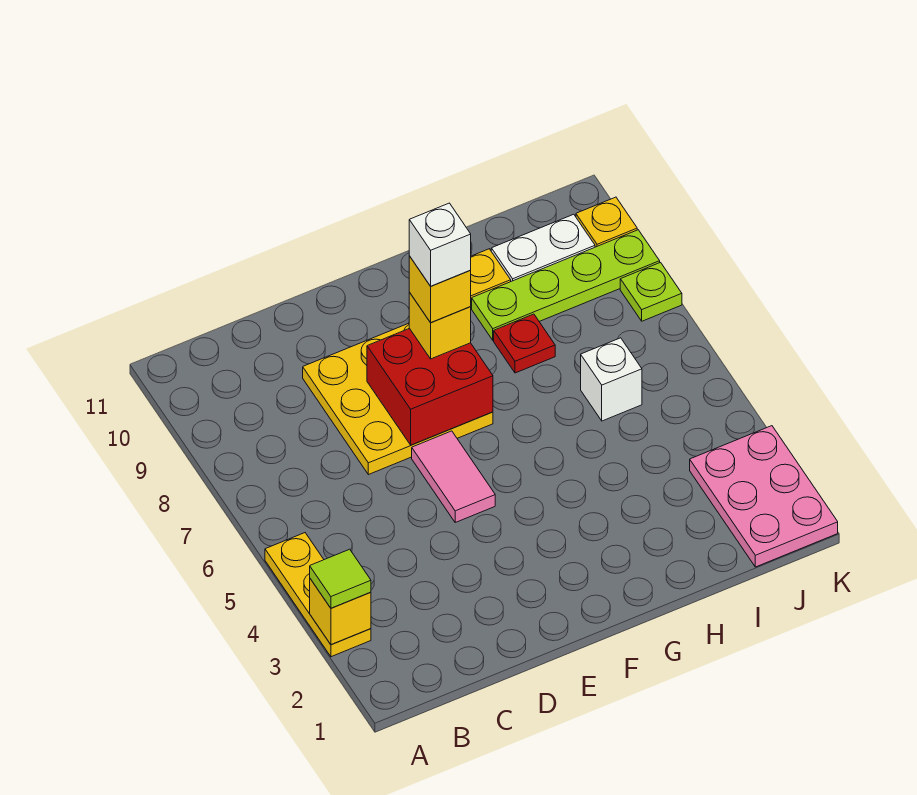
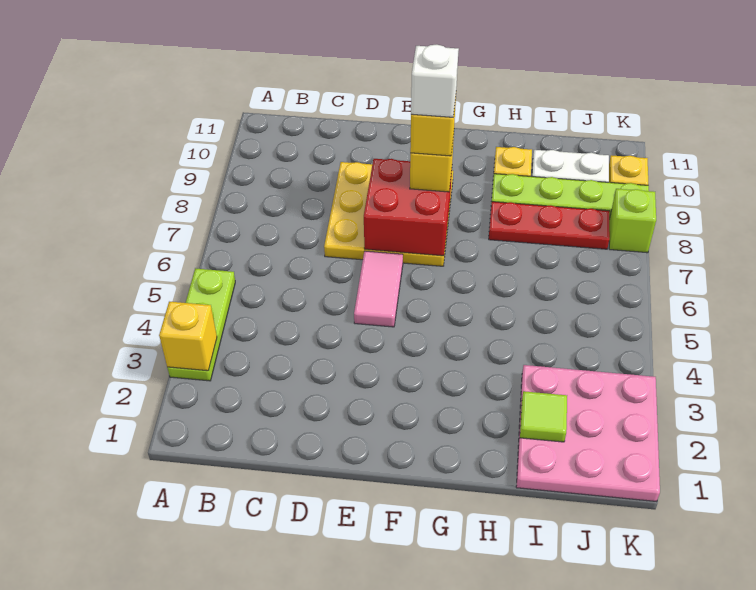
yellow 1x3 plate [265,533,371,657] -> lime 1x3 plate [167,268,235,381]
lime 1x1 tile [310,549,371,608] -> lime 1x1 tile moved to [520,391,567,442]
red 1x1 plate [494,314,555,373] -> red 1x3 plate [489,202,610,249]
white 1x1 brick [581,338,642,421] -> none
pink 2x3 plate [690,426,838,567] -> pink 3x3 plate [516,365,660,502]
lime 1x1 plate [620,263,682,321] -> lime 1x1 brick [609,189,656,253]

